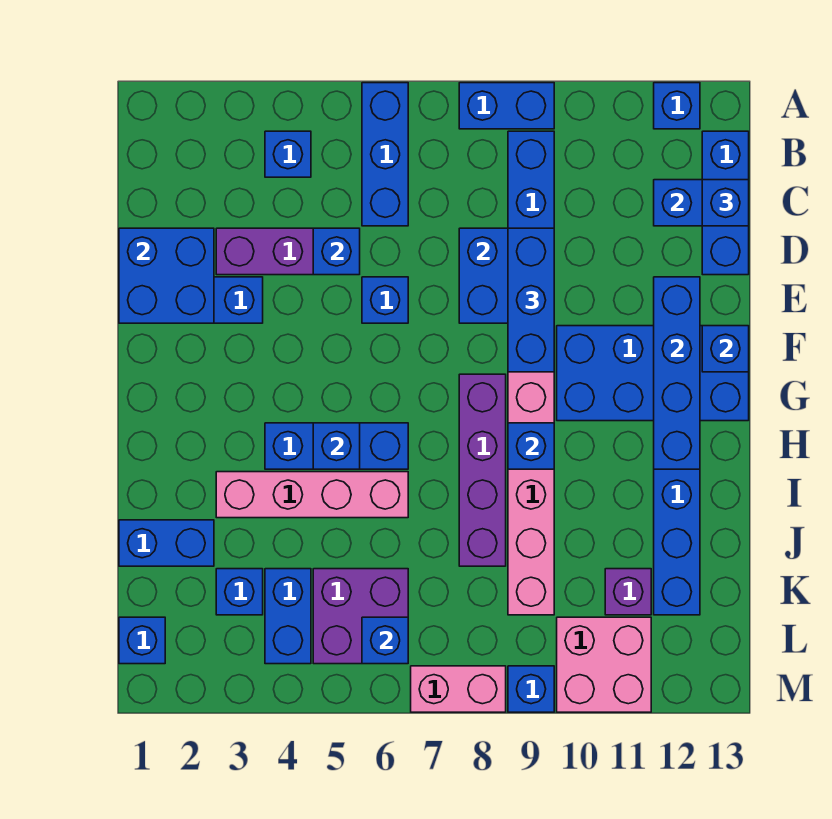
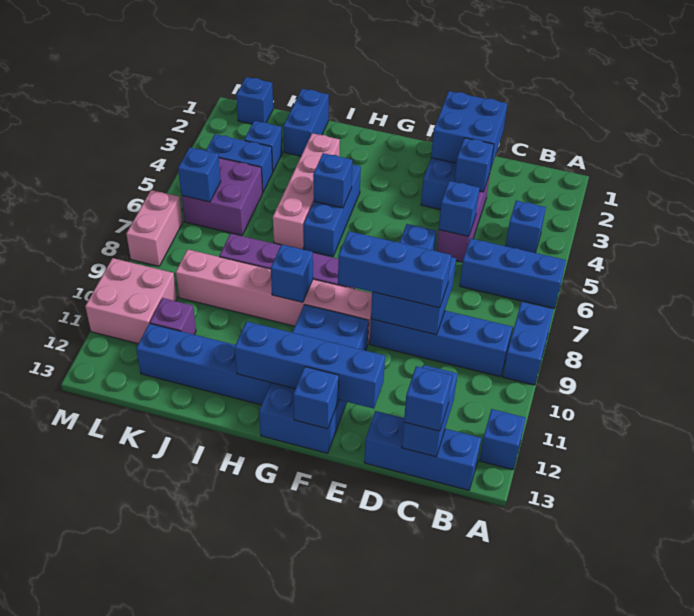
blue 1x1 brick [508,666,554,712] -> blue 1x1 brick moved to [454,138,494,192]

